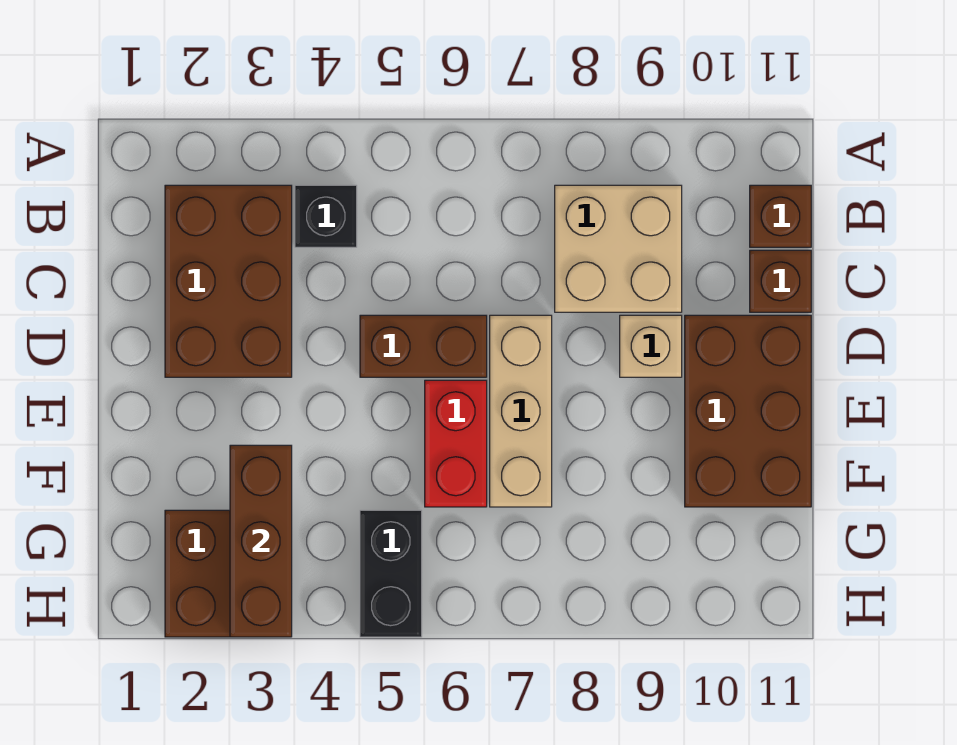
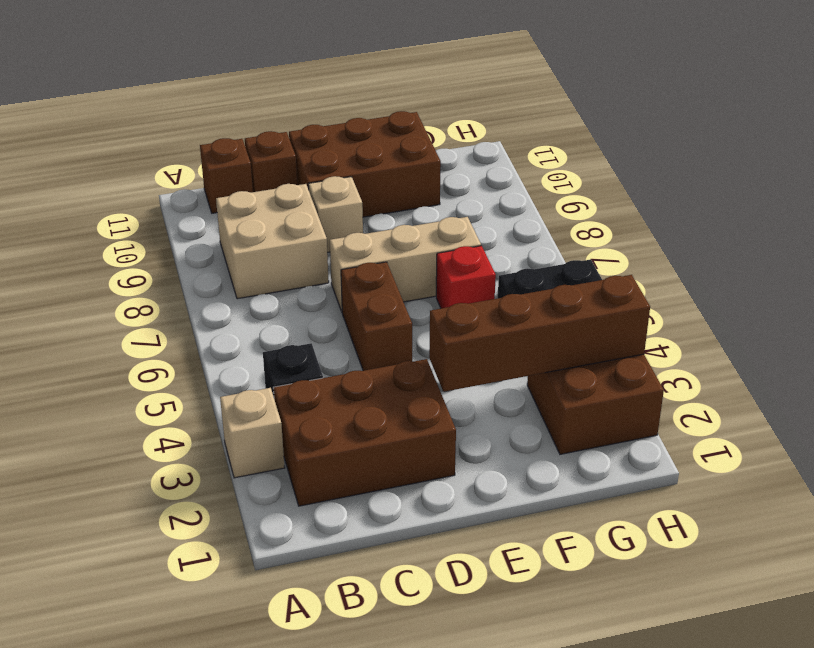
none -> tan 1x1 brick [220,388,285,478]
red 1x2 brick [425,380,487,507] -> red 1x1 brick [436,246,496,308]
brown 1x3 brick [230,445,292,637] -> brown 1x4 brick [429,275,650,392]

